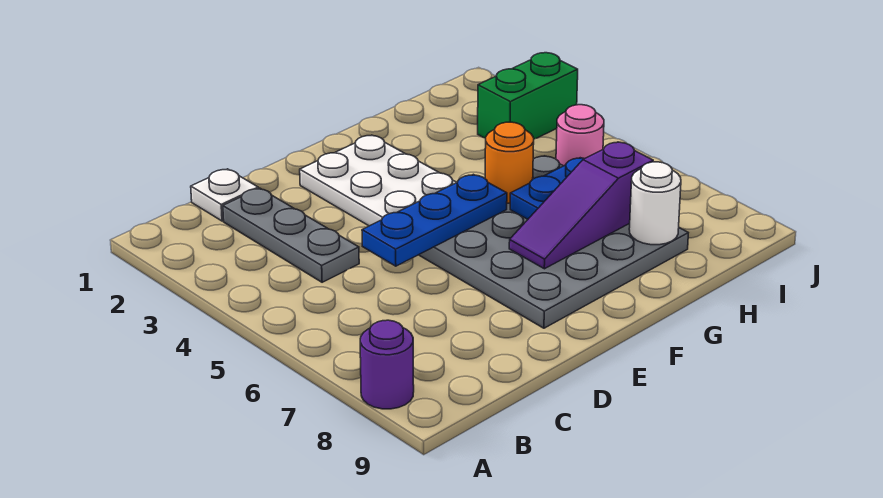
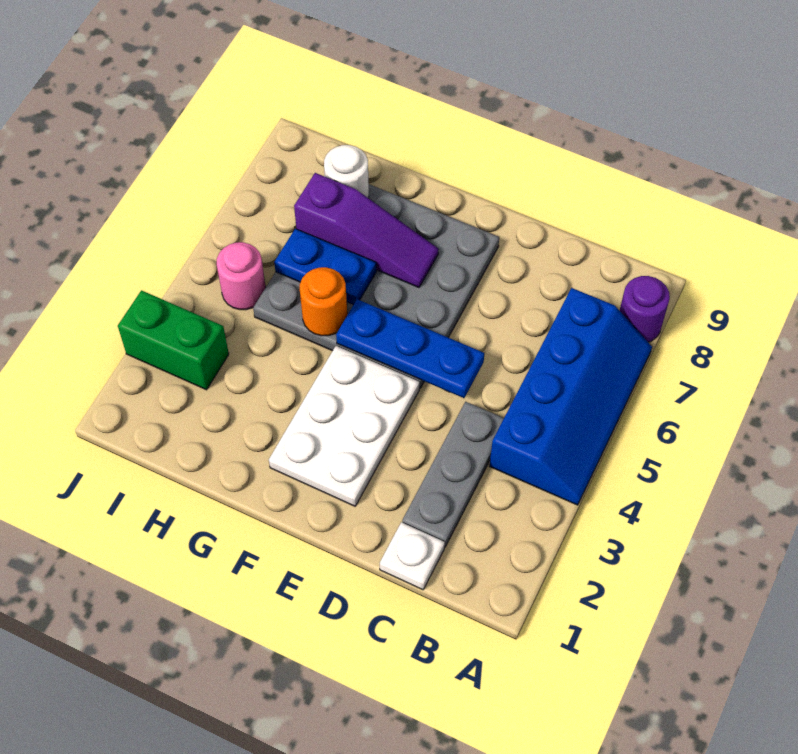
none -> blue 2x4 slope [490,288,652,505]

